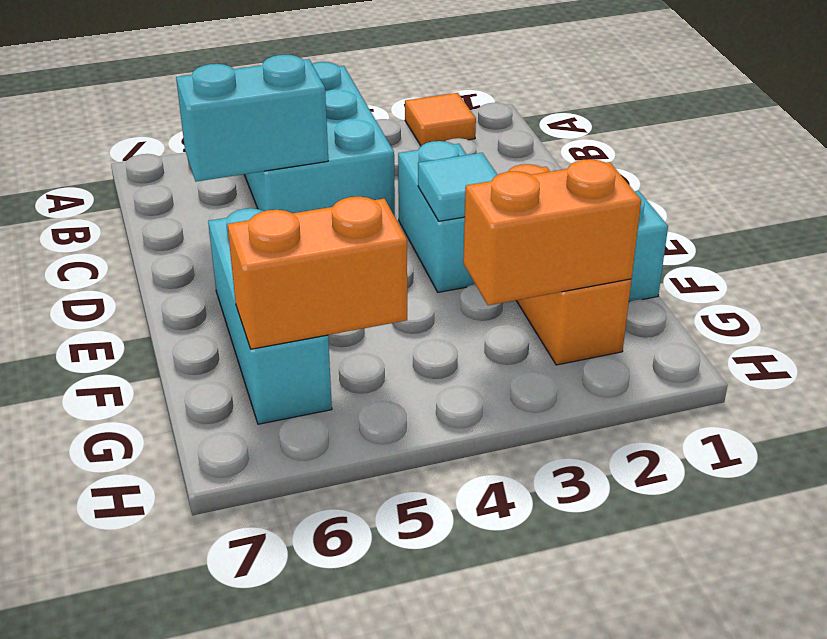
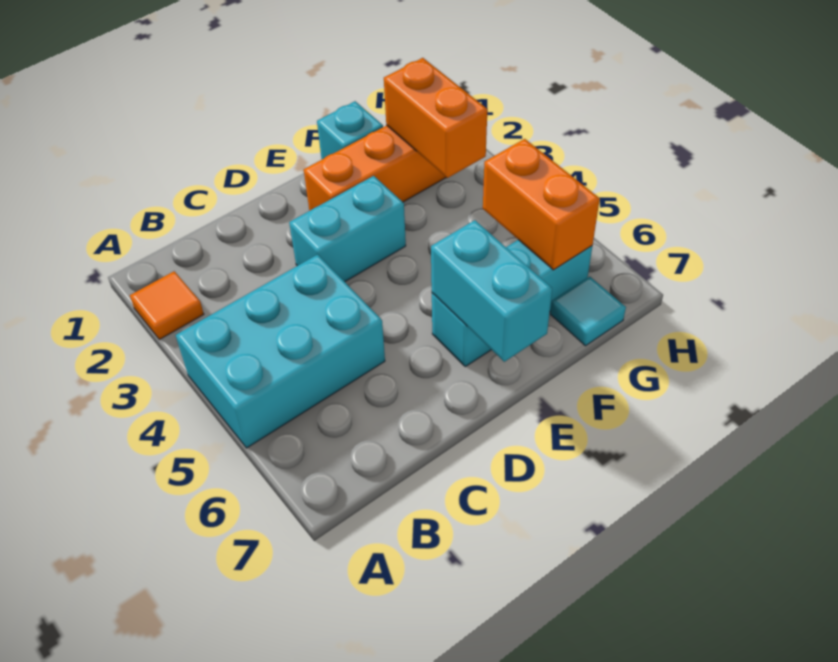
cyan 1x2 brick [176,55,328,182] -> cyan 1x2 brick moved to [431,220,552,362]
cyan 1x1 tile [418,153,497,221] -> cyan 1x1 tile moved to [550,277,626,346]

